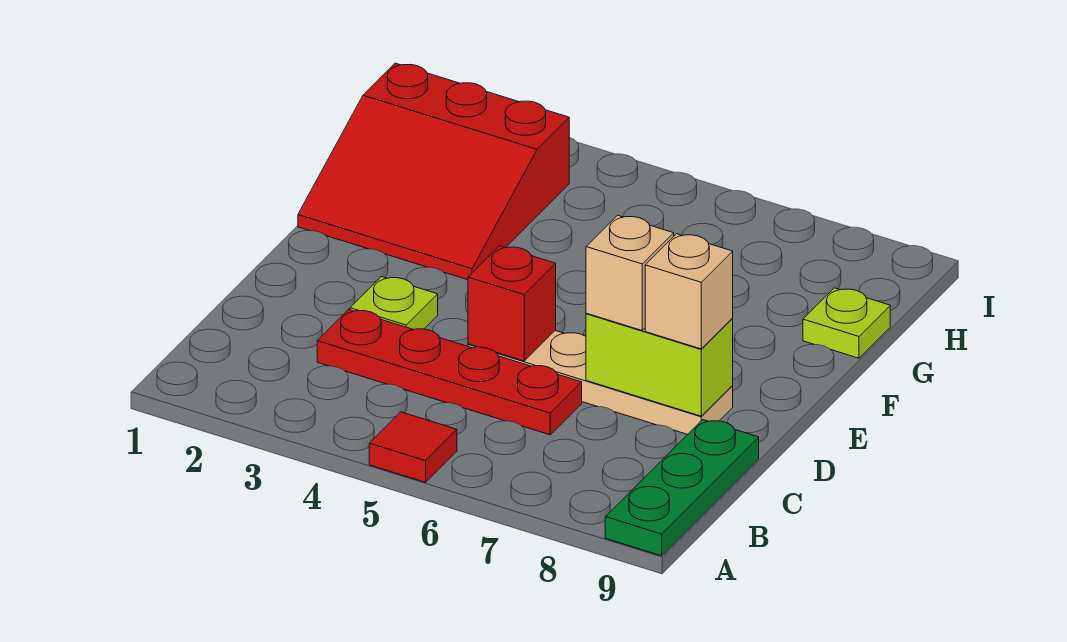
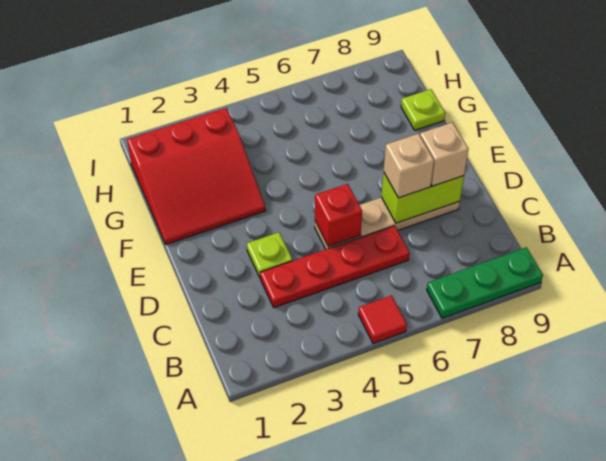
green 1x3 plate [605,420,759,556] -> green 1x3 plate turned to [427,247,543,318]

